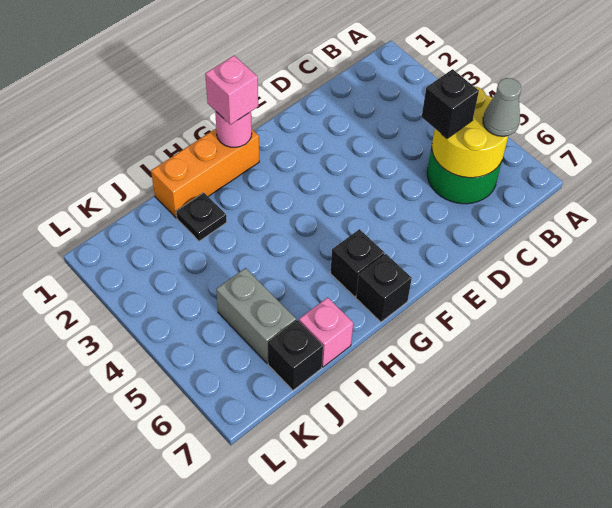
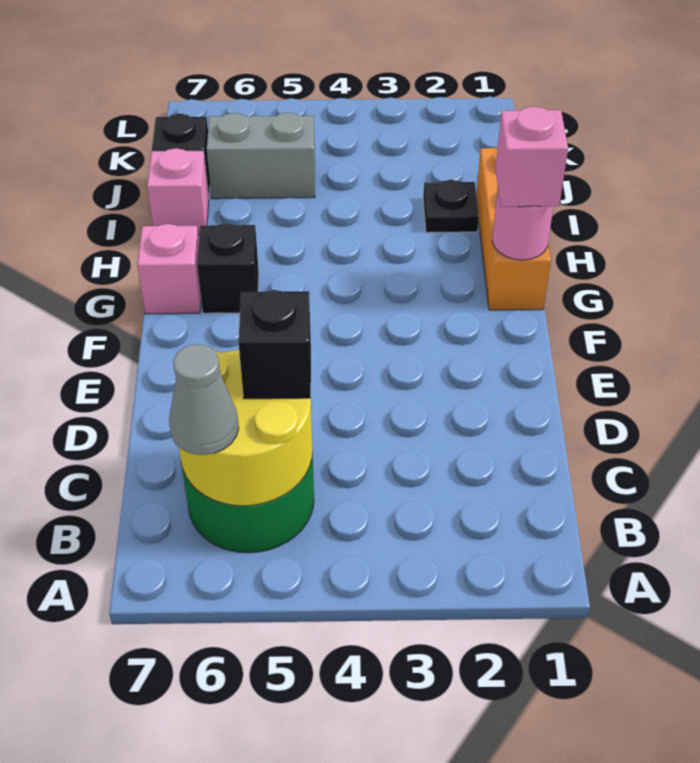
black 1x1 brick [356,254,412,322] -> pink 1x1 brick [137,224,201,314]

